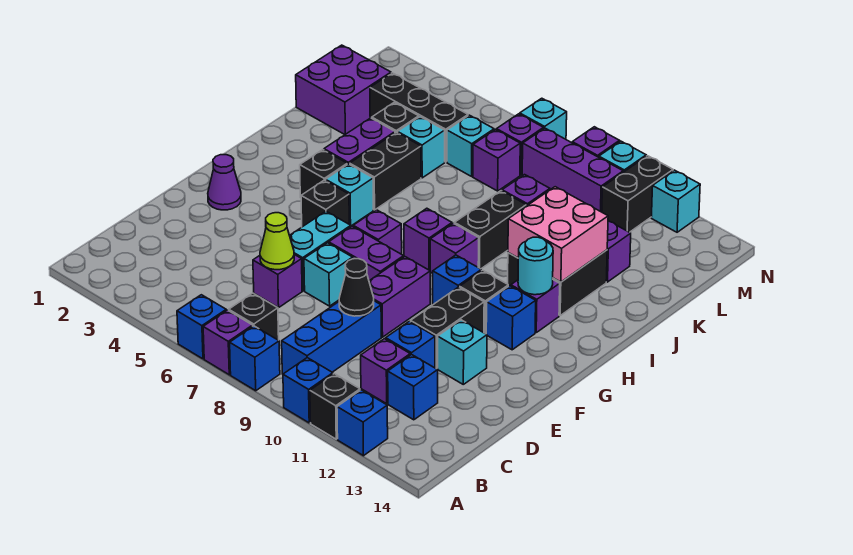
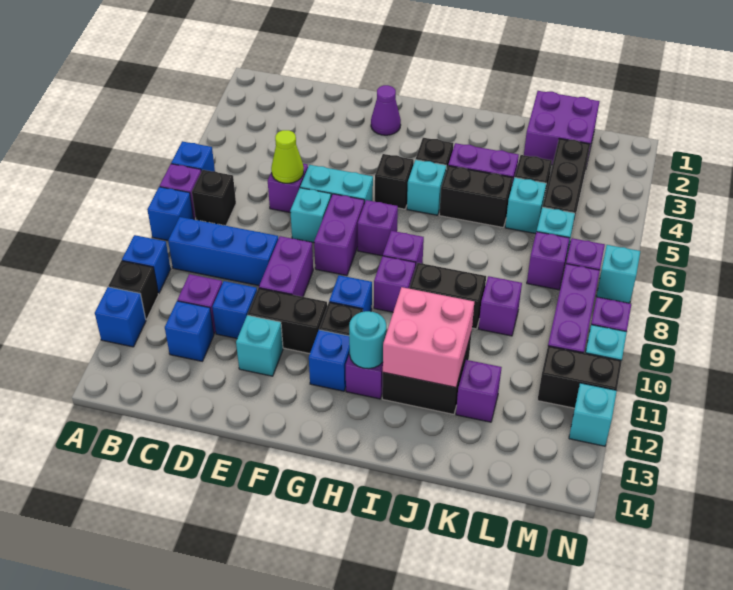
black 1x1 cone [339,259,374,316] -> none
purple 1x2 brick [369,257,430,337] -> purple 1x2 brick turned to [259,236,313,297]

